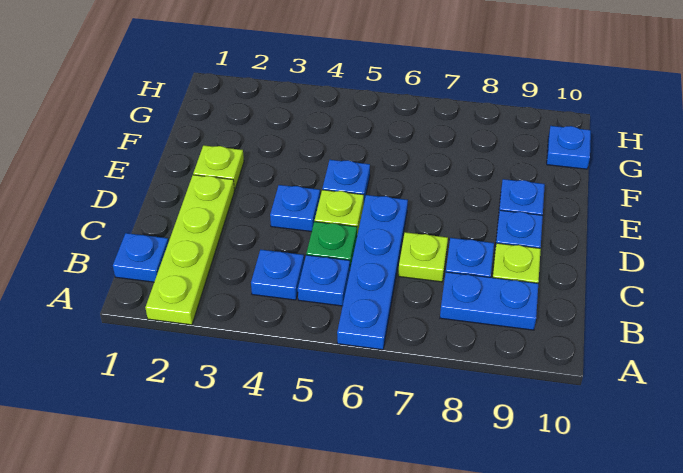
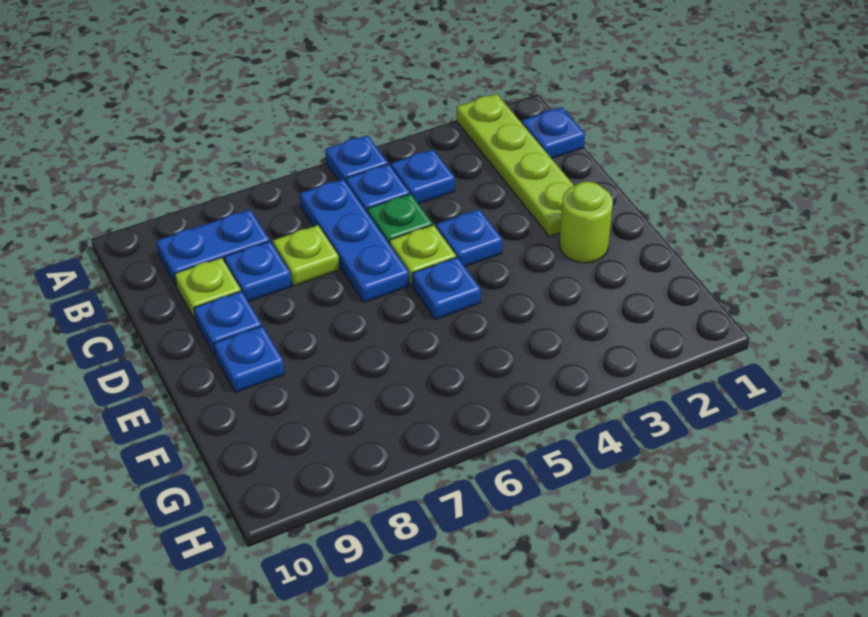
blue 1x4 plate [337,195,408,350] -> blue 1x3 plate [300,179,409,302]
lime 1x1 plate [193,145,244,190] -> lime 1x1 round brick [559,182,613,263]
blue 1x1 plate [547,126,591,169] -> blue 1x1 plate moved to [325,135,388,181]

